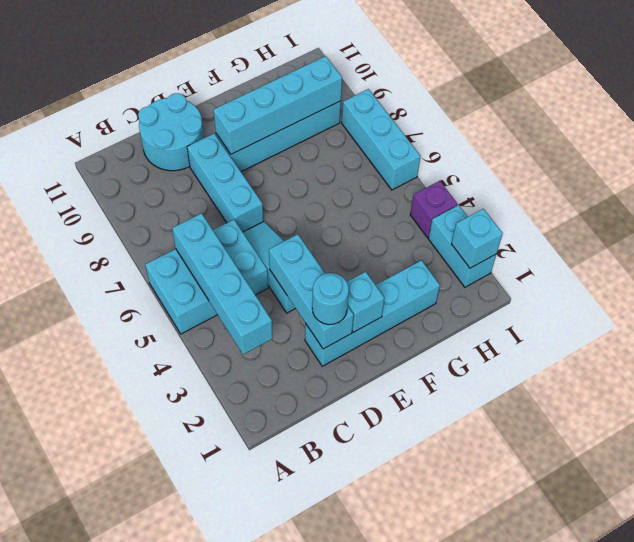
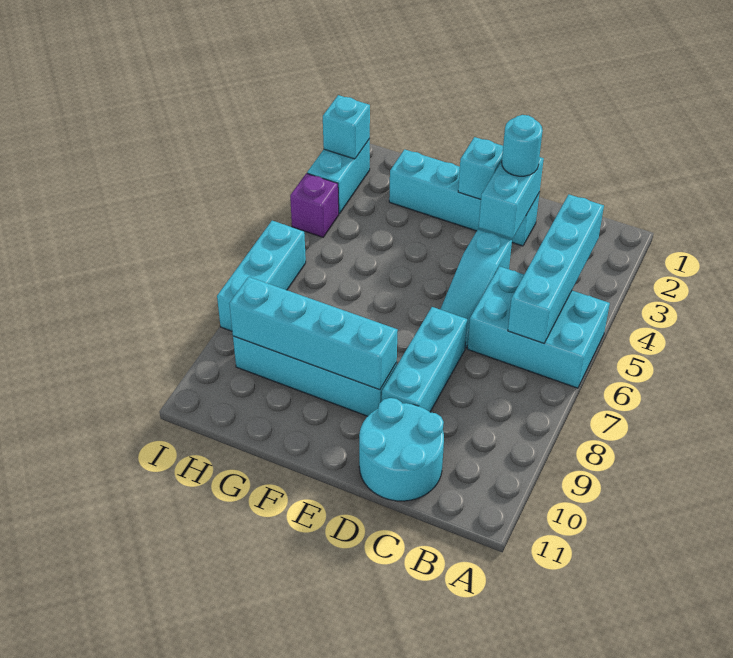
cyan 1x3 brick [269,234,354,349] -> cyan 1x2 brick [479,157,544,239]

